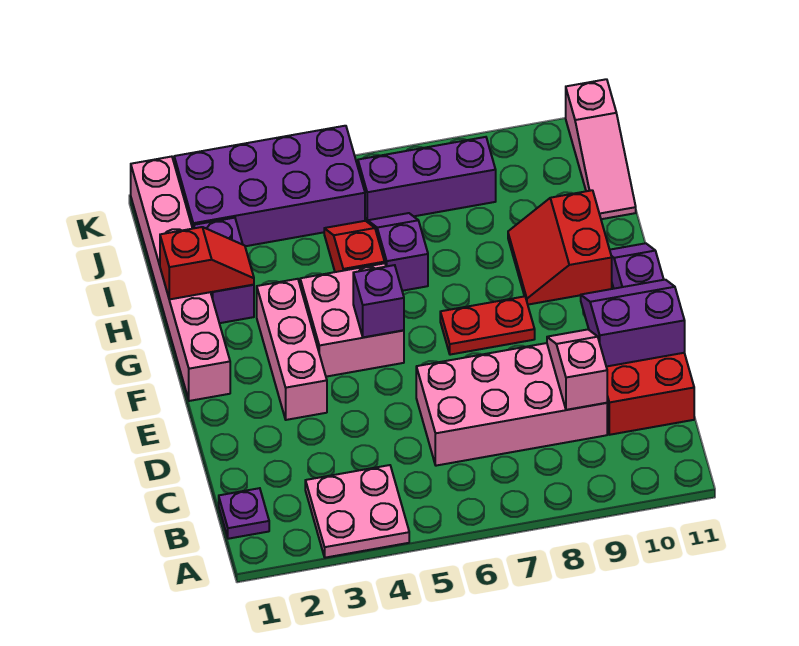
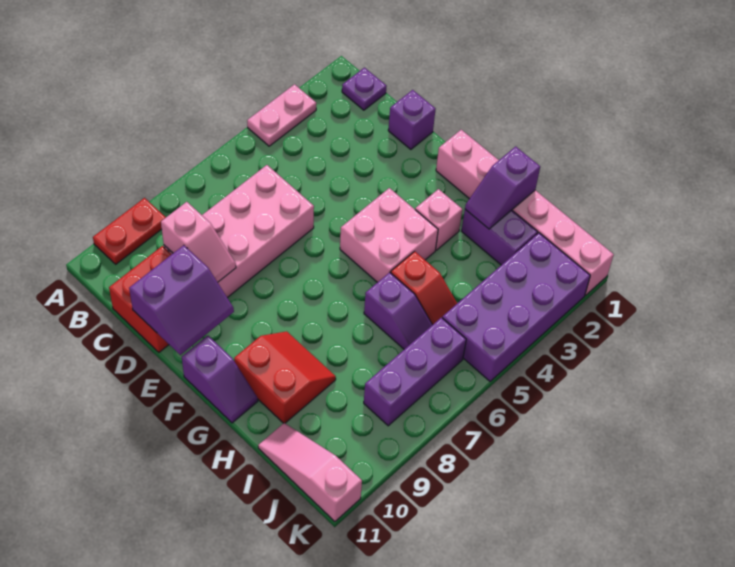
pink 2x2 plate [305,465,409,558] -> pink 1x2 plate [247,84,316,146]
pink 1x3 brick [257,279,327,420] -> pink 1x1 brick [415,189,462,250]
purple 1x1 brick [353,265,404,337] -> purple 1x1 brick moved to [388,90,436,149]
red 1x2 plate [440,296,535,355] -> red 1x2 plate moved to [93,198,166,264]
red 1x2 slope [160,227,254,299] -> purple 1x2 slope [465,146,540,229]

